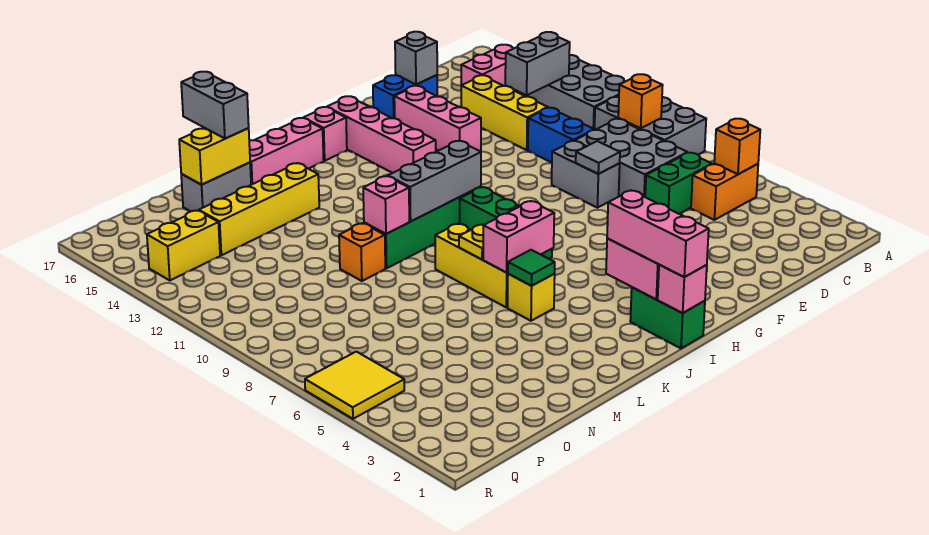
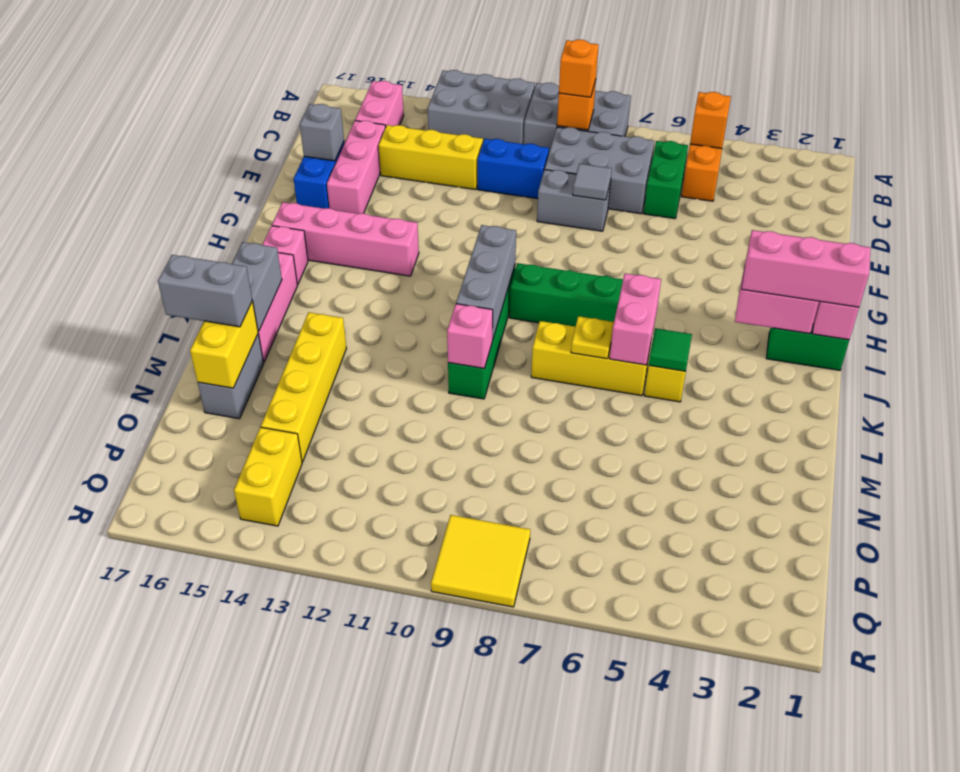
grey 1x2 brick [505,32,570,95] -> grey 1x2 brick moved to [232,242,282,331]
pink 1x3 brick [394,86,481,151] -> pink 1x3 brick turned to [327,121,386,214]
orange 1x1 brick [339,223,385,281] -> orange 1x1 brick moved to [559,40,599,97]
yellow 2x2 tile [305,352,404,419] -> yellow 2x2 tile moved to [431,515,530,607]

